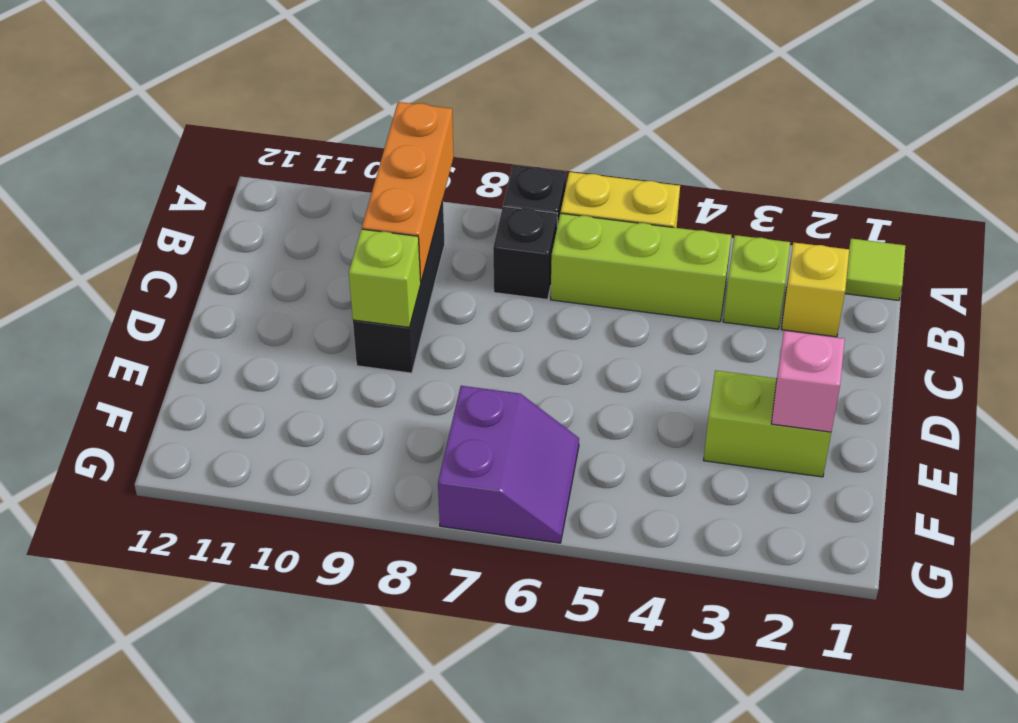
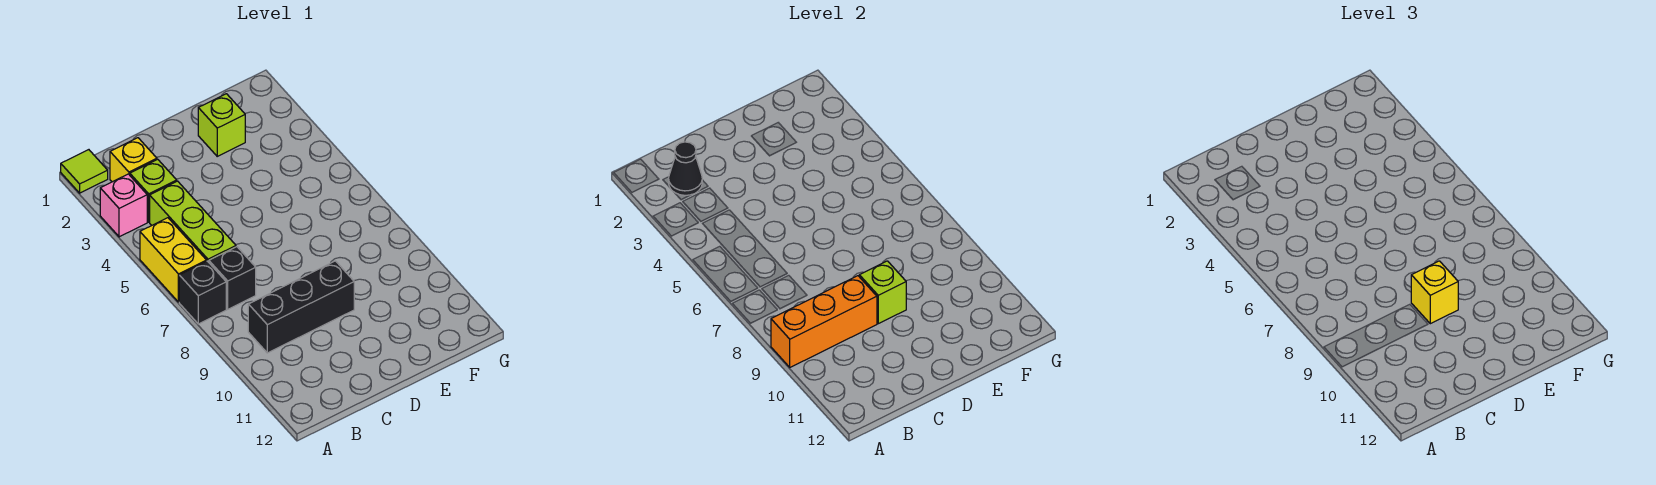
none -> black 1x1 cone [669,142,702,195]
none -> yellow 1x1 brick [1411,261,1458,324]
lime 1x2 brick [704,370,831,477] -> lime 1x1 brick [198,94,245,156]
pink 1x1 brick [771,331,845,432] -> pink 1x1 brick moved to [100,174,147,237]
purple 2x2 slope [438,386,579,543] -> none

